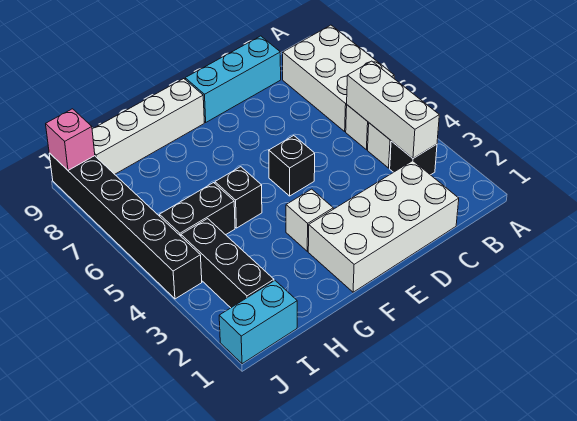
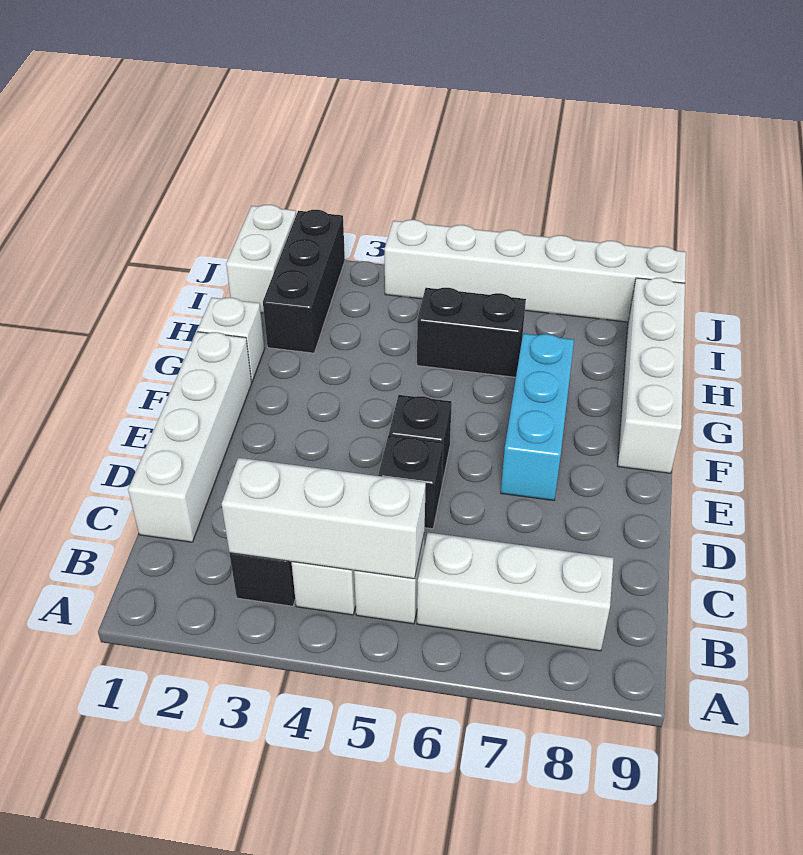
white 2x3 brick [283,25,394,131] -> white 1x3 brick [417,533,614,651]
white 2x4 brick [308,161,459,292] -> white 1x4 brick [128,332,252,542]
cyan 1x3 brick [185,36,281,122] -> cyan 1x3 brick moved to [501,333,574,500]
white 1x1 brick [286,189,333,251] -> white 1x1 brick moved to [197,298,265,382]
black 1x1 brick [215,167,262,228] -> black 1x1 brick moved to [378,435,443,529]
black 1x2 brick [160,183,235,236] -> black 1x2 brick turned to [417,288,526,377]
cyan 1x2 brick [219,281,297,364] -> white 1x2 brick [226,205,296,313]
black 1x3 brick [181,219,274,308] -> black 1x3 brick turned to [263,210,345,353]
black 1x6 brick [49,153,202,299] -> white 1x6 brick [385,220,686,322]
pink 1x1 brick [46,109,95,170] -> none

